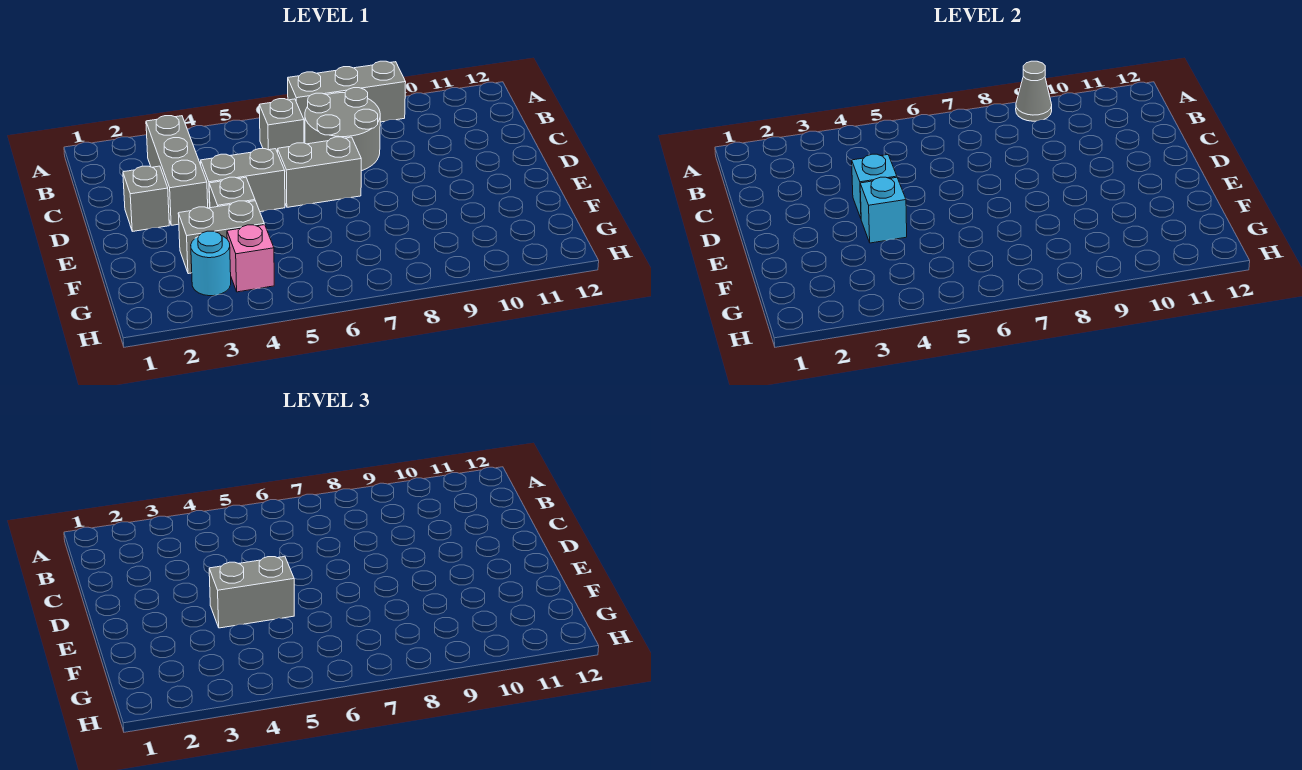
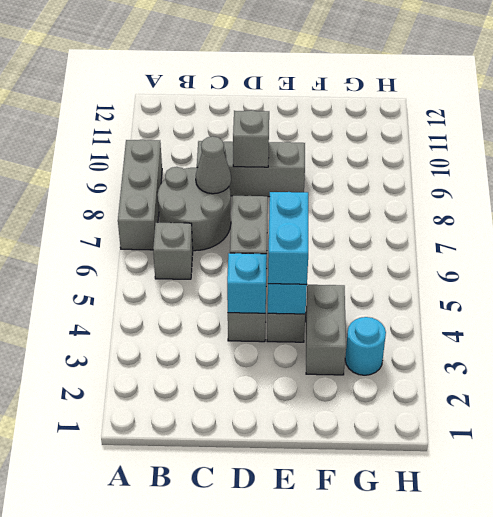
grey 1x1 cone [1016,61,1052,121] -> grey 1x1 cone moved to [196,136,231,194]
grey 1x3 brick [146,116,208,225] -> grey 1x3 brick moved to [197,141,305,197]
grey 1x1 brick [123,166,169,231] -> grey 1x1 brick moved to [233,110,269,167]
grey 1x2 brick [209,556,294,628] -> cyan 1x2 brick [268,192,308,284]
pink 1x1 brick [227,225,274,292] -> none

